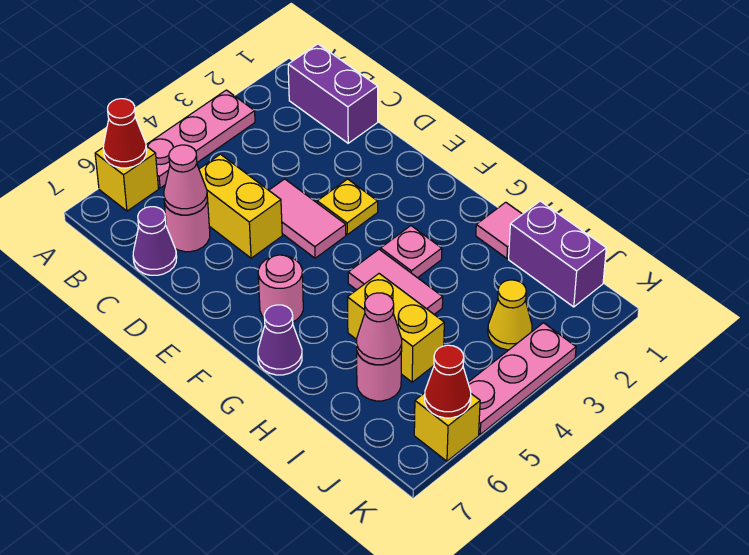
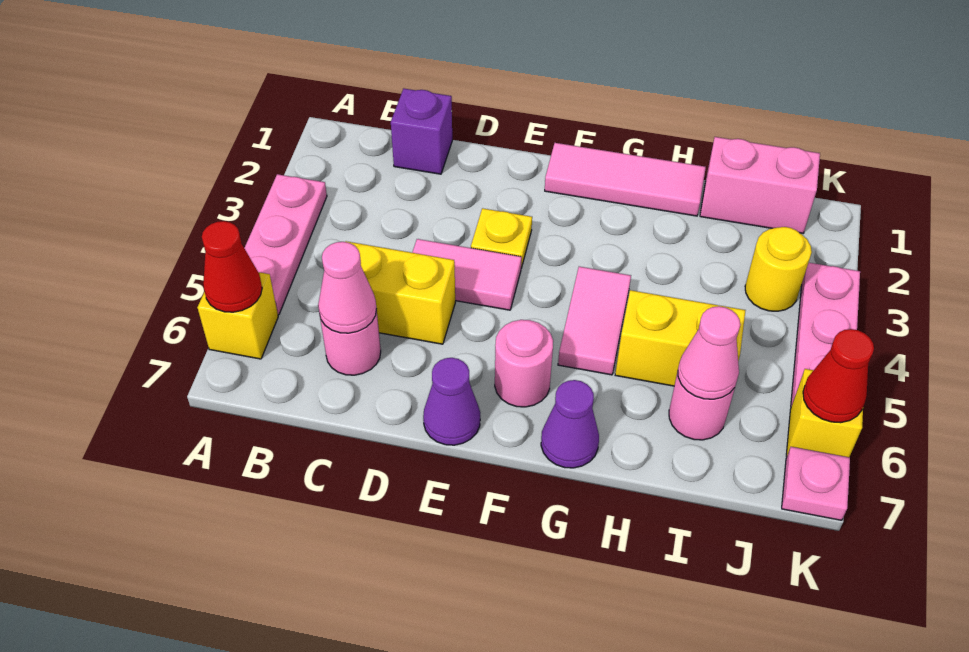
purple 1x2 brick [288,44,378,143] -> purple 1x1 brick [391,89,452,174]
purple 1x1 cone [133,207,177,275] -> purple 1x1 cone moved to [423,358,480,445]
pink 1x1 plate [381,226,442,278] -> pink 1x1 plate moved to [782,447,850,520]
pink 1x2 tile [348,249,443,314] -> pink 1x2 tile turned to [558,267,631,375]
pink 1x1 tile [476,202,522,258] -> pink 1x3 tile [545,143,706,216]
purple 1x2 brick [509,201,606,307] -> pink 1x2 brick [700,137,820,233]
yellow 1x1 cone [488,280,532,350] -> yellow 1x1 round brick [745,227,812,311]

